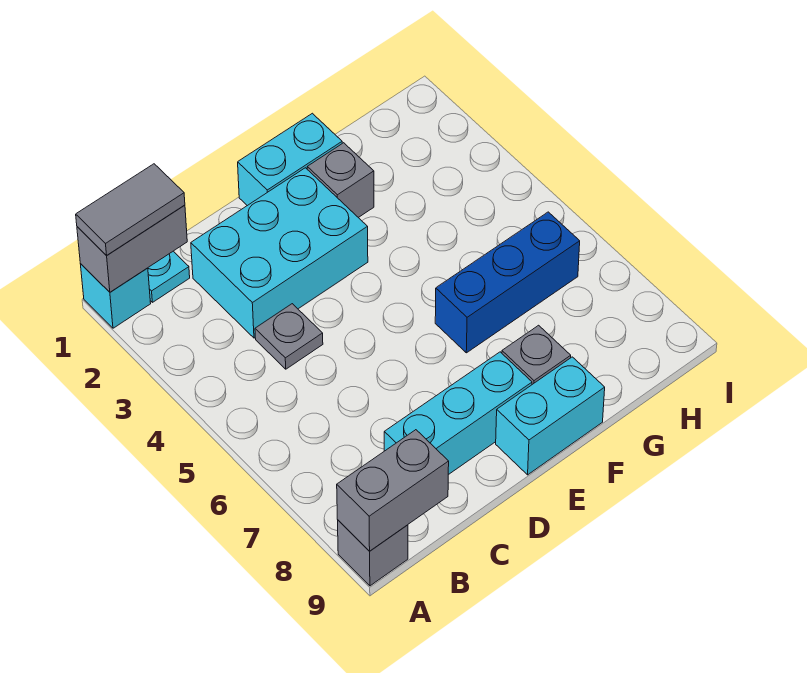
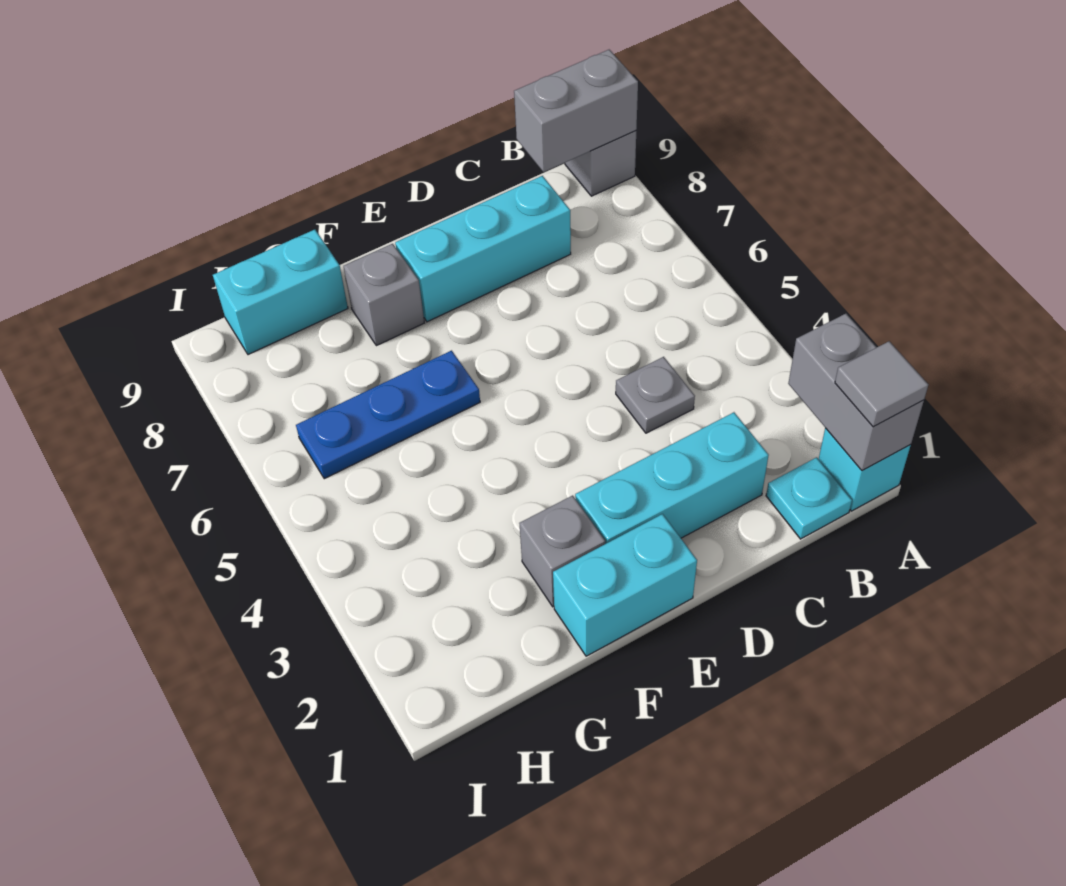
grey 1x2 brick [77,205,187,292] -> grey 1x2 brick turned to [788,314,924,471]
grey 1x2 tile [76,164,185,256] -> grey 1x1 tile [835,341,928,427]
cyan 2x3 brick [191,168,368,338] -> cyan 1x3 brick [575,412,769,544]
cyan 1x2 brick [496,357,605,475] -> cyan 1x2 brick moved to [213,230,348,355]
blue 1x3 brick [435,212,580,353] -> blue 1x3 plate [296,351,480,479]

